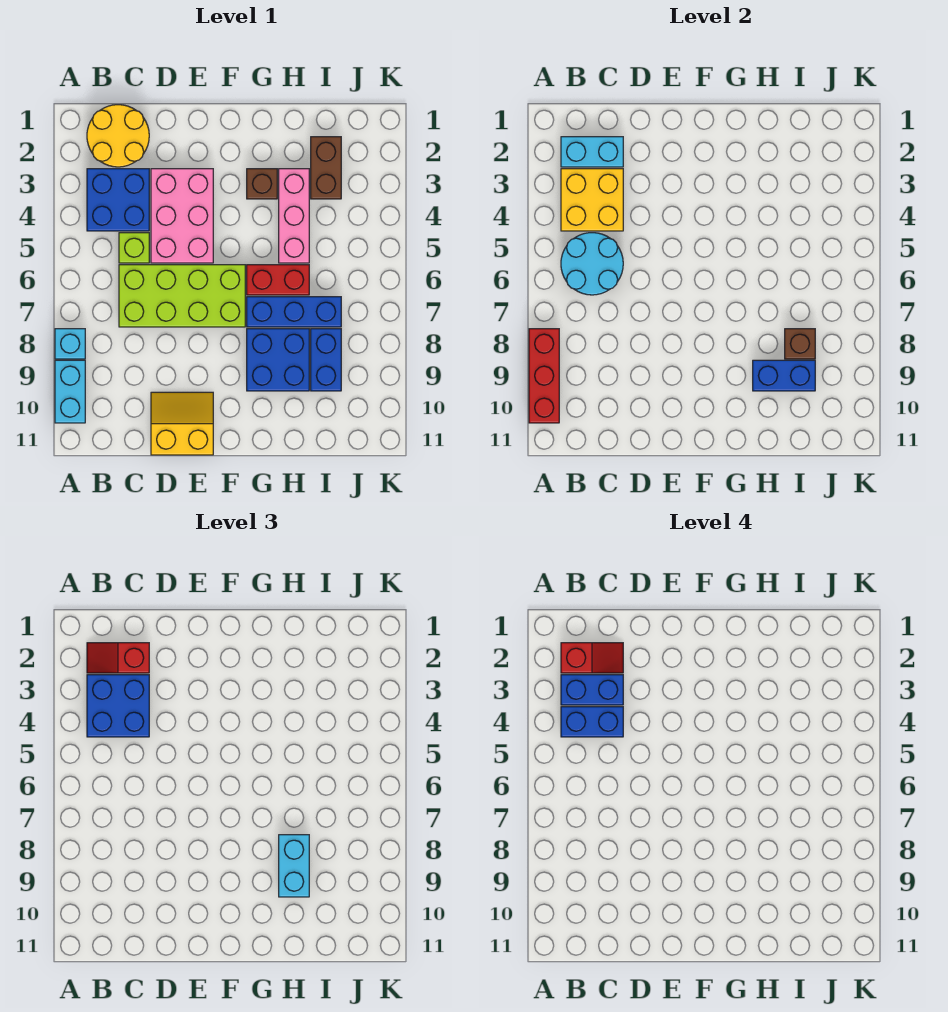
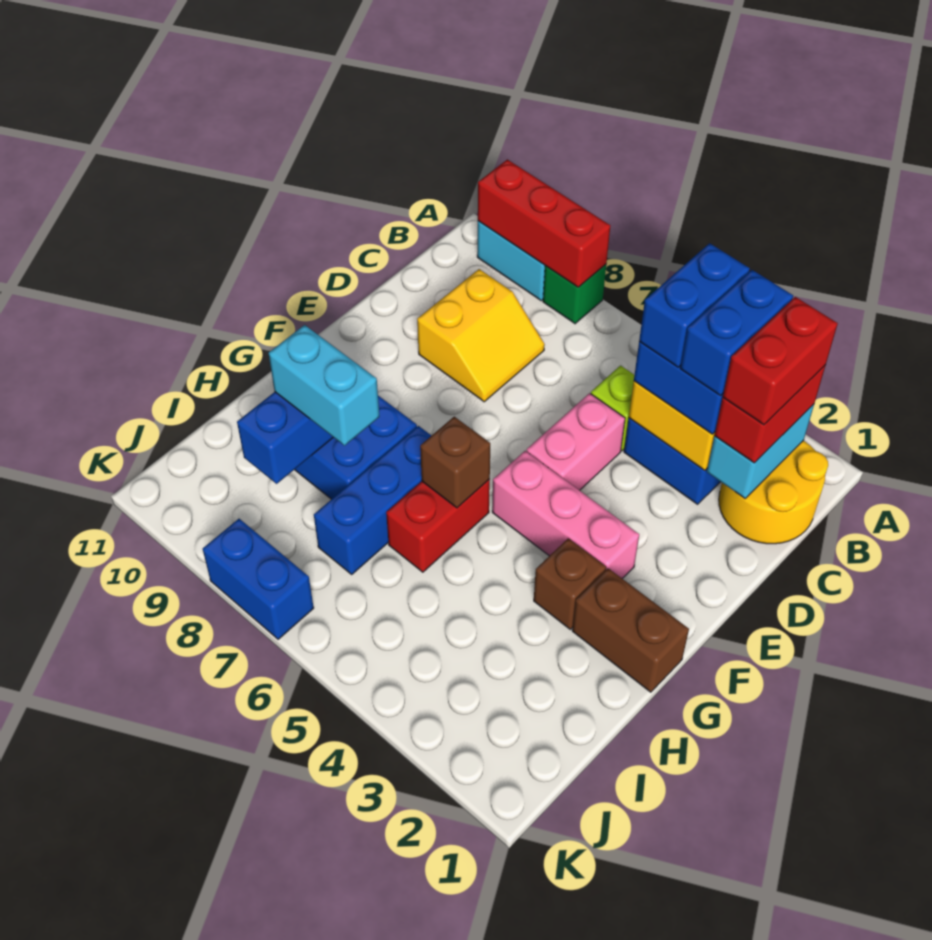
cyan 1x1 brick [55,329,85,359] -> green 1x1 brick [543,265,606,324]
red 1x2 slope [87,643,149,673] -> red 1x2 brick [714,365,826,463]
red 1x2 slope [561,643,623,673] -> red 1x2 brick [723,297,838,425]
cyan 2x2 round brick [561,233,623,295] -> none
lime 2x4 brick [119,265,245,327] -> none
pink 2x3 brick [151,169,213,263] -> pink 1x2 brick [527,393,625,490]
yellow 2x2 slope [151,392,213,455] -> yellow 2x2 slope moved to [417,269,545,402]
pink 1x3 brick [279,169,309,263] -> pink 1x3 brick moved to [492,451,639,578]
brown 1x2 brick [311,137,341,199] -> brown 1x2 brick moved to [572,568,689,692]
blue 1x2 brick [311,329,341,391] -> blue 1x2 brick moved to [203,519,314,639]
brown 1x1 brick [785,329,815,359] -> brown 1x1 brick moved to [420,417,490,508]

